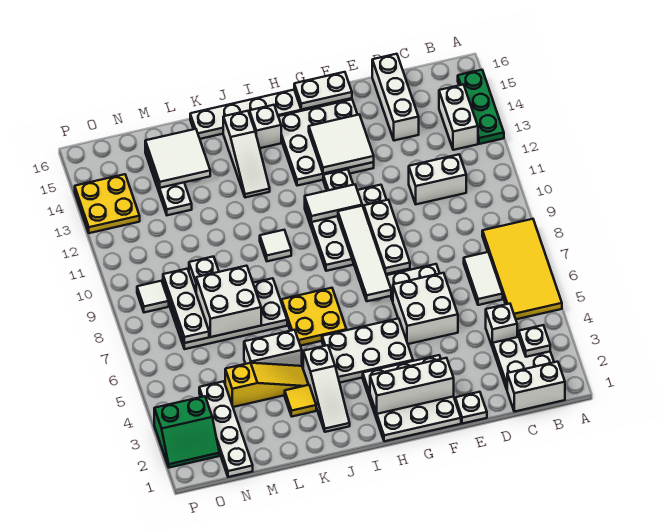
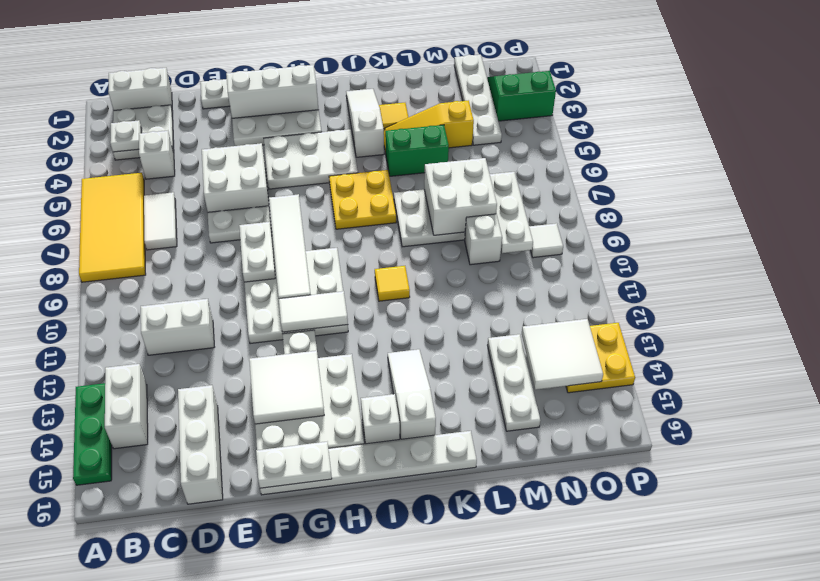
white 1x3 plate [364,200,410,274] -> white 1x2 plate [239,222,275,282]
white 1x1 tile [260,230,291,261] -> yellow 1x1 tile [375,266,410,301]
white 1x2 brick [244,330,302,366] -> green 1x2 brick [385,125,449,176]
white 2x2 tile [145,129,210,188] -> white 2x2 tile moved to [522,319,603,390]

